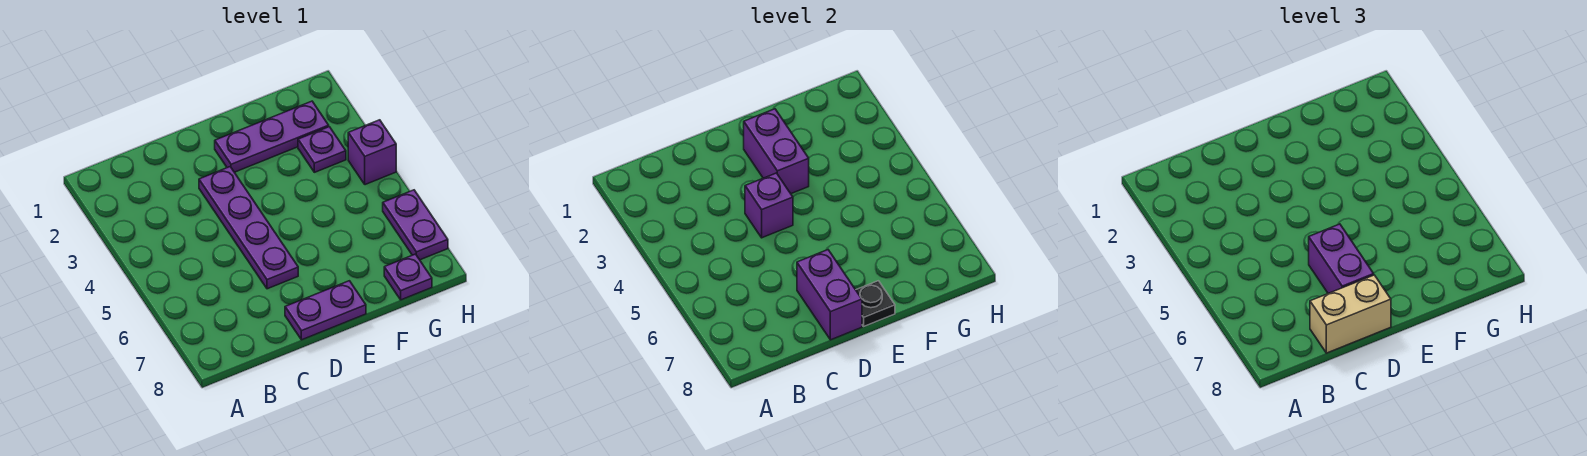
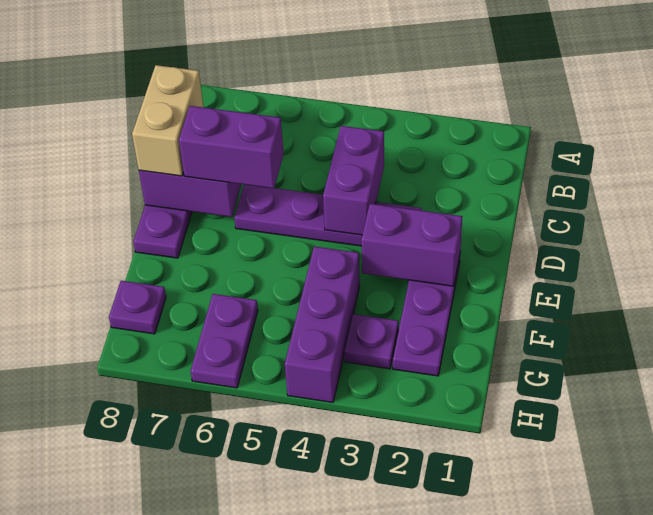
purple 1x1 brick [745,173,793,238] -> purple 1x2 brick [323,126,384,235]
black 1x1 plate [856,281,895,326] -> none
purple 1x1 brick [348,120,396,185] -> purple 1x3 brick [285,246,360,402]
purple 1x2 plate [383,190,448,260] -> purple 1x2 plate turned to [191,294,258,388]

